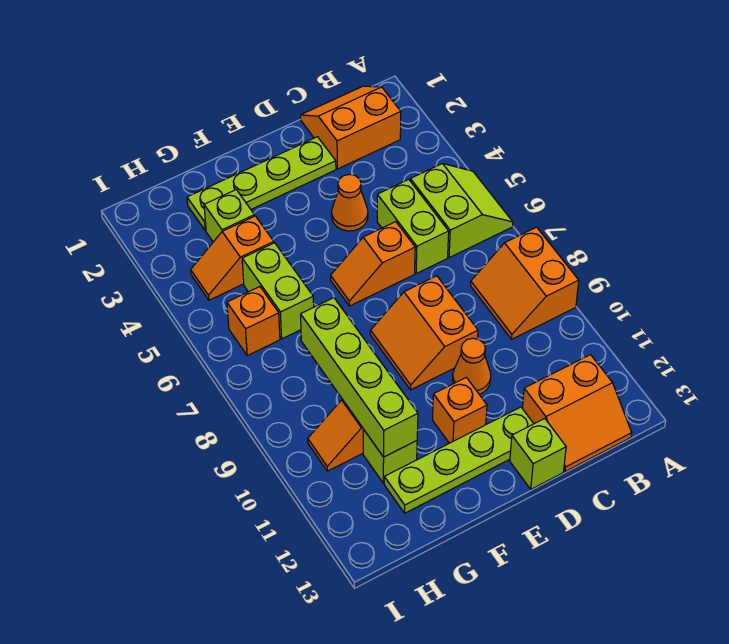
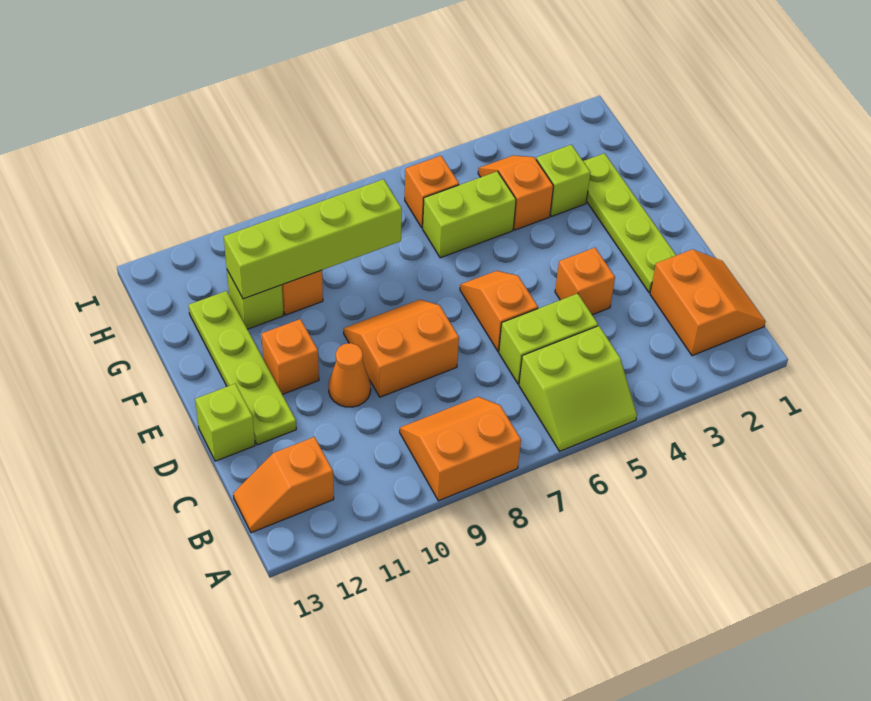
orange 2x2 slope [522,355,632,472] -> orange 1x2 slope [233,437,334,533]
orange 1x1 cone [332,174,368,231] -> orange 1x1 brick [555,248,615,315]

